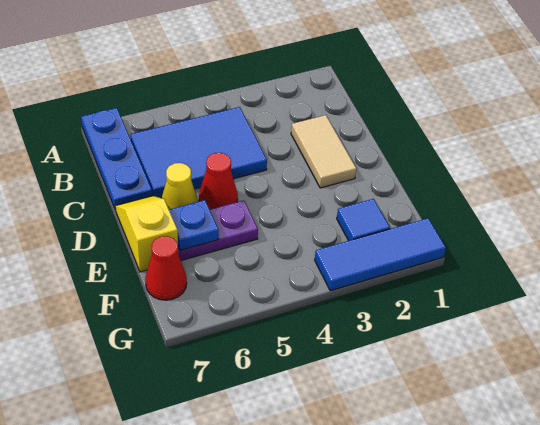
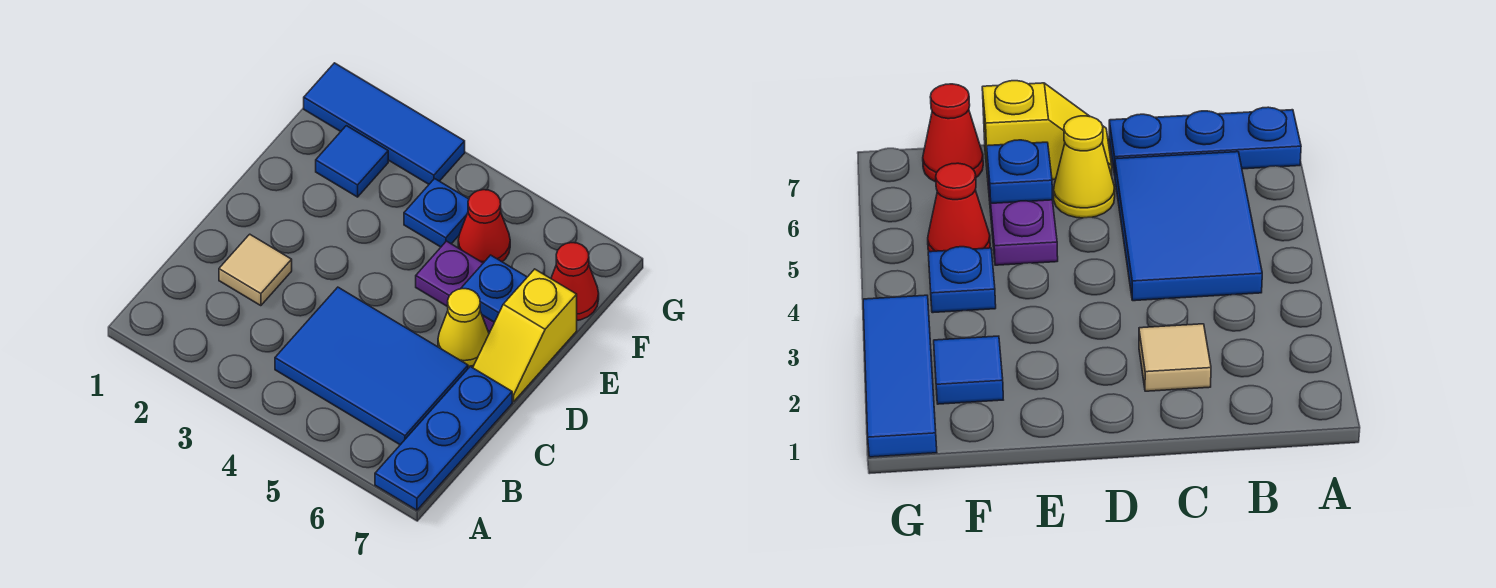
tan 1x2 tile [291,115,356,188] -> tan 1x1 tile [219,234,292,306]
red 1x1 cone [199,153,238,209] -> red 1x1 cone moved to [458,190,510,263]
none -> blue 1x1 plate [404,179,469,247]

